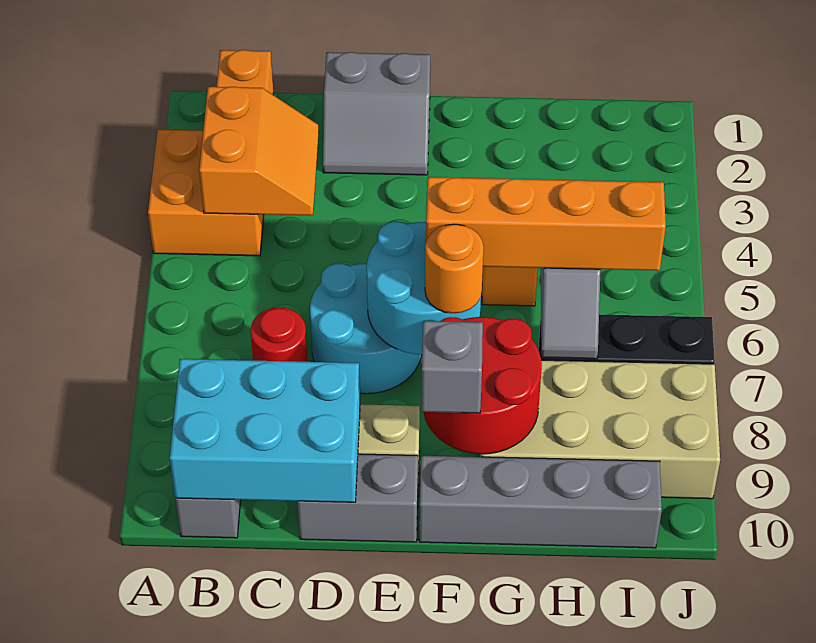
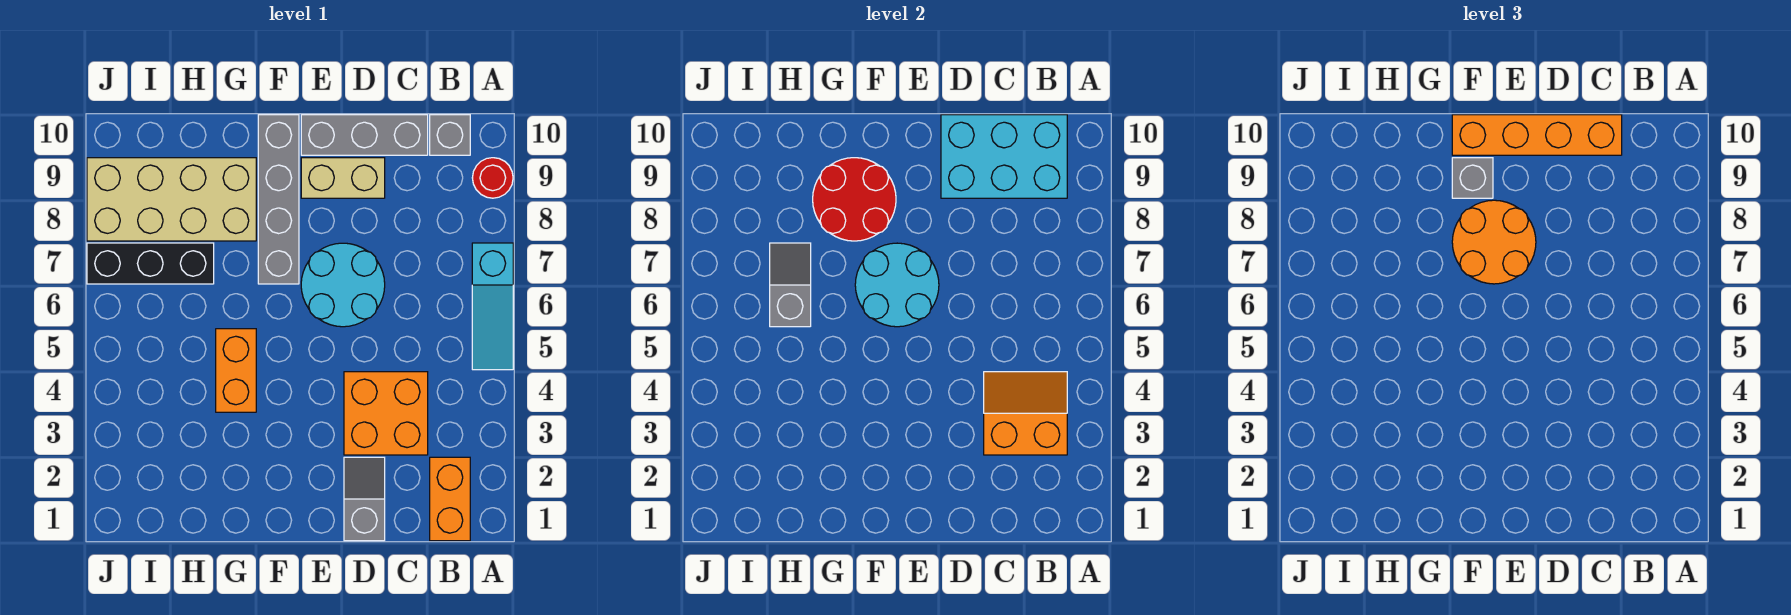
orange 2x2 brick [148,130,264,256] -> orange 2x2 brick moved to [344,372,428,455]
none -> cyan 1x3 slope [472,243,513,370]
orange 2x2 slope [199,87,319,216] -> orange 2x2 slope turned to [984,372,1067,455]
red 1x1 round brick [250,307,307,362] -> red 1x1 round brick moved to [472,158,513,198]
grey 2x2 slope [323,52,430,175] -> grey 1x2 slope [344,457,385,541]
grey 1x2 brick [297,454,418,542] -> grey 1x3 brick [301,115,428,155]
orange 1x4 brick [426,177,666,271] -> orange 1x4 brick moved to [1452,115,1622,155]
orange 1x1 round brick [425,224,484,313] -> orange 2x2 round brick [1452,200,1536,284]
grey 1x4 brick [419,456,662,548] -> grey 1x4 brick turned to [258,115,299,284]

